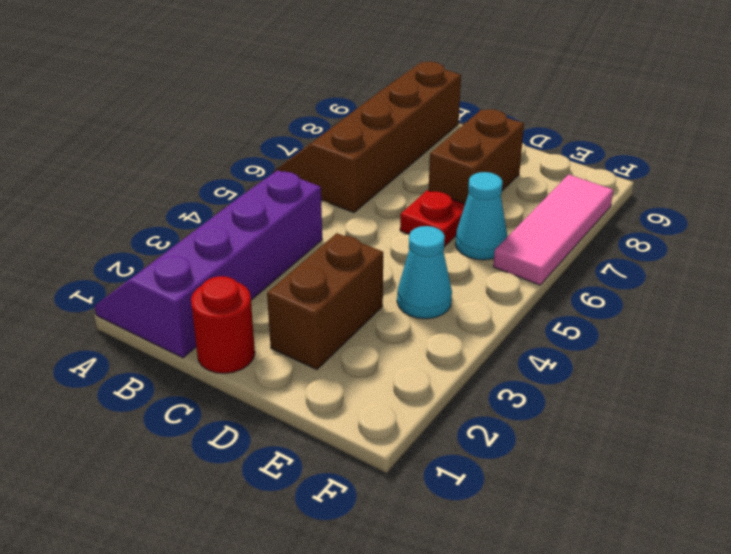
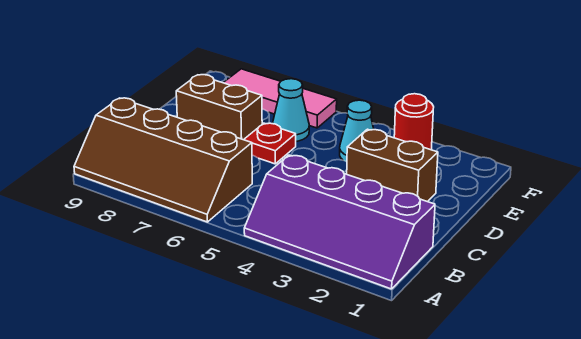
red 1x1 round brick [191,276,255,373] -> red 1x1 round brick moved to [394,94,434,150]

